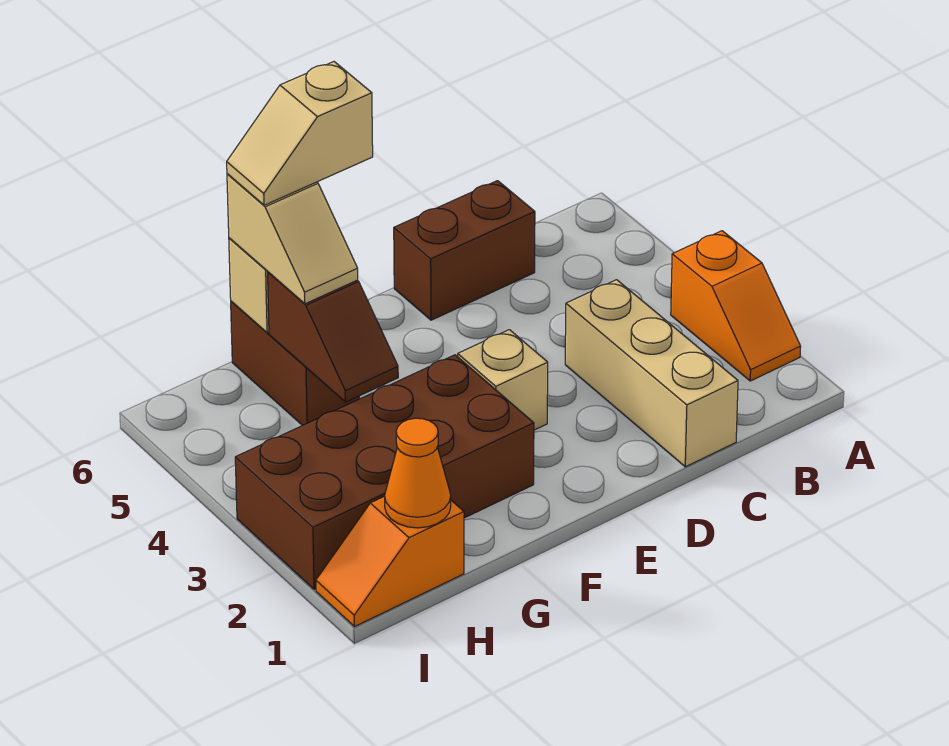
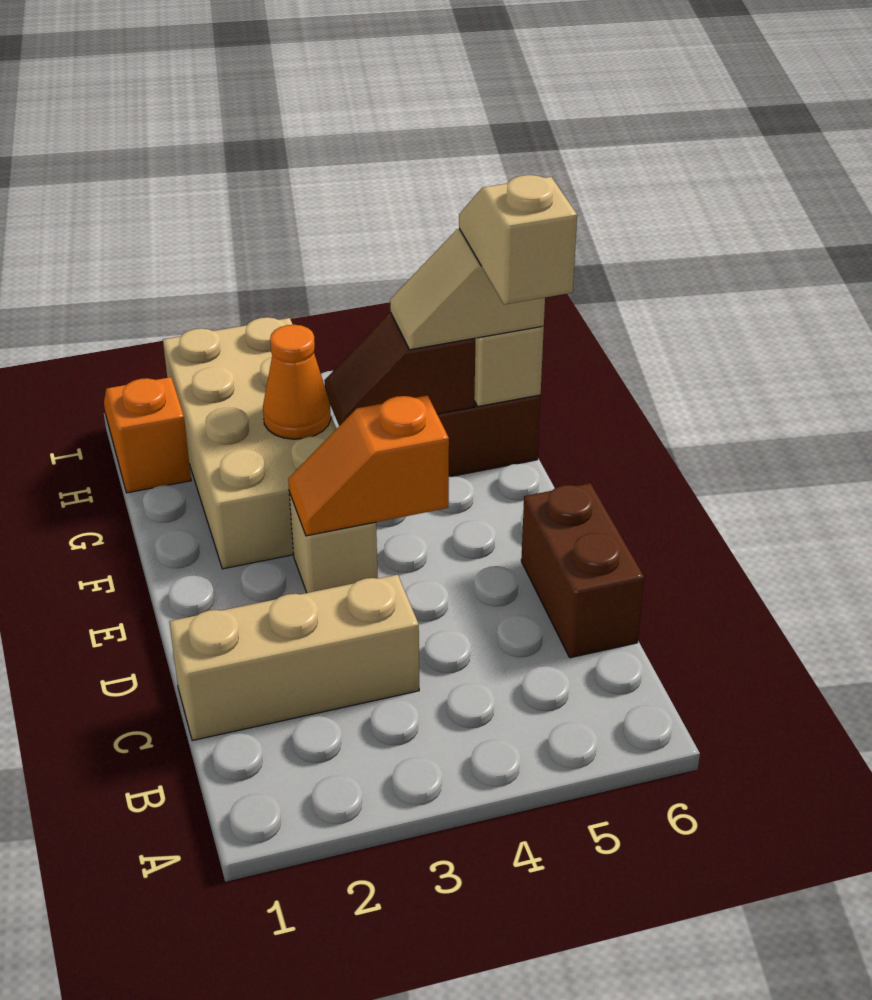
orange 1x2 slope [671,231,801,381] -> orange 1x2 slope moved to [288,395,449,536]
brown 2x4 brick [235,355,534,590] -> tan 2x4 brick [163,317,336,569]
orange 1x1 cone [385,418,451,528] -> orange 1x1 cone moved to [263,325,331,439]

